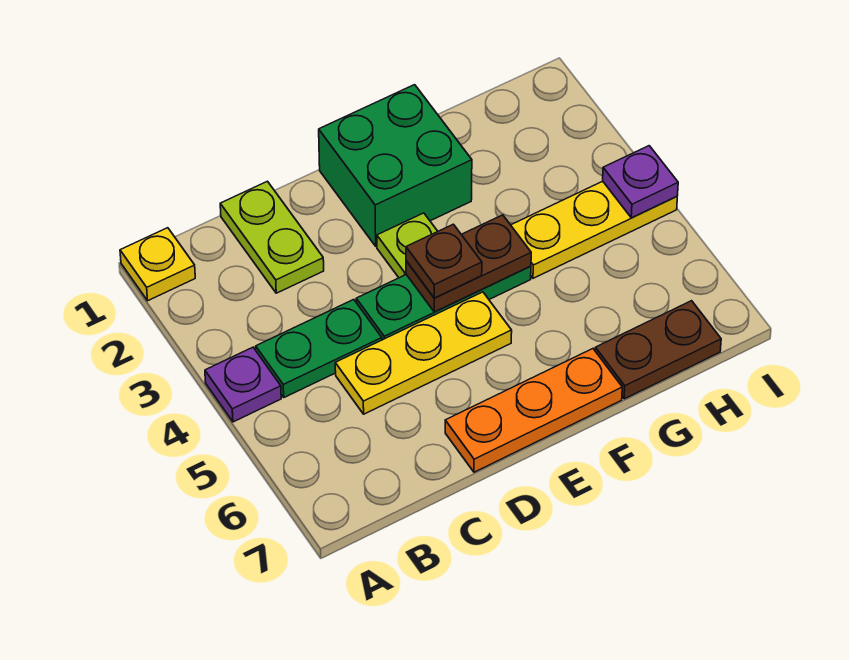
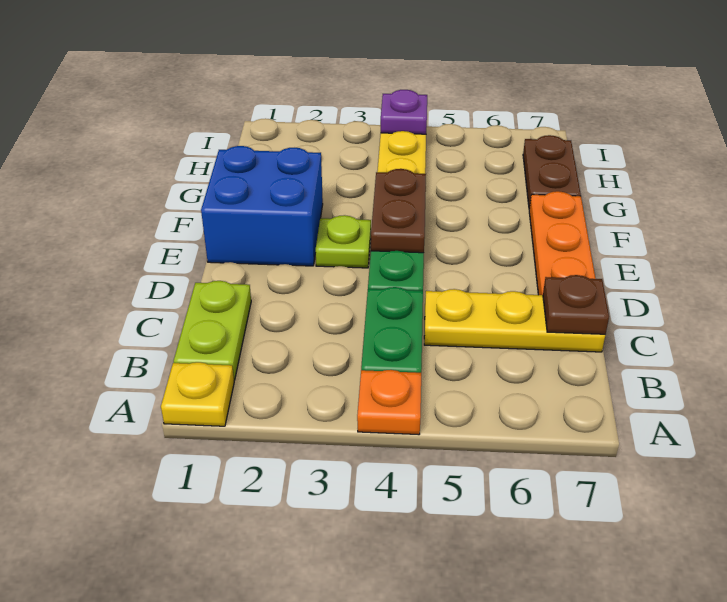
purple 1x1 plate [205,347,281,422] -> orange 1x1 plate [357,370,421,435]
lime 1x2 plate [220,181,324,293] -> lime 1x2 plate turned to [174,281,251,380]
yellow 1x3 plate [335,292,512,414] -> yellow 1x3 plate turned to [424,289,605,352]
green 2x2 brick [319,85,472,246] -> blue 2x2 brick [201,146,323,266]
brown 1x1 plate [406,224,482,298] -> brown 1x1 plate moved to [543,275,609,334]

